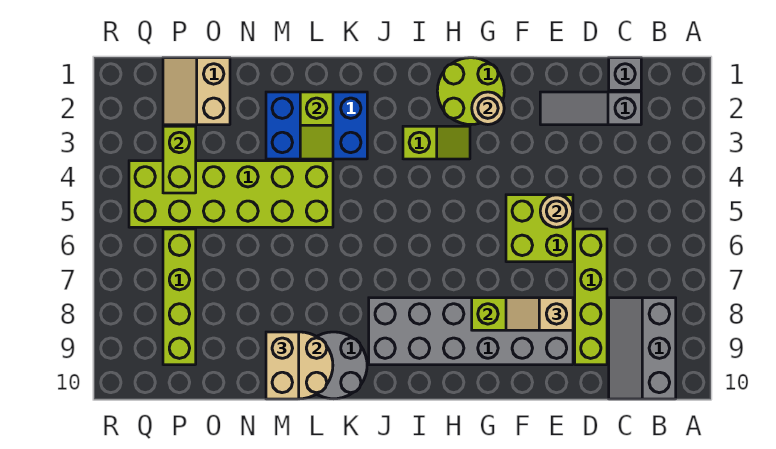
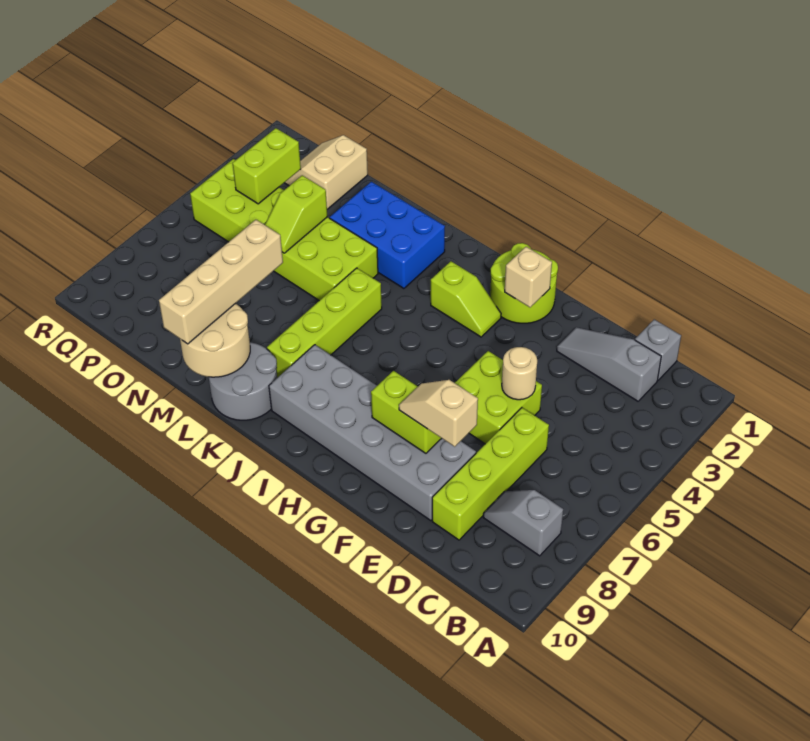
grey 2x3 slope [609,298,676,399] -> grey 1x2 slope [483,490,563,556]
tan 1x1 round brick [472,92,504,125] -> tan 1x1 brick [505,247,552,307]
lime 1x2 slope [300,92,333,159] -> lime 1x2 slope moved to [265,175,327,253]
tan 1x2 brick [266,332,299,399] -> tan 1x4 brick [159,220,283,344]
lime 1x4 brick [163,229,196,365] -> lime 1x4 brick moved to [267,268,382,378]

